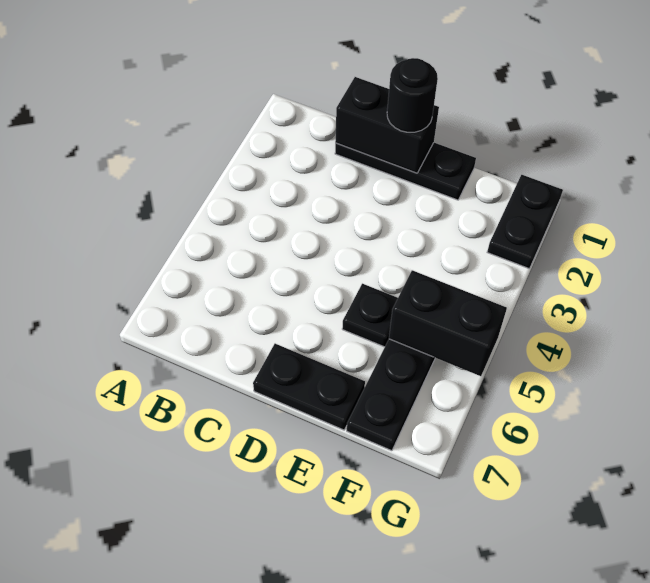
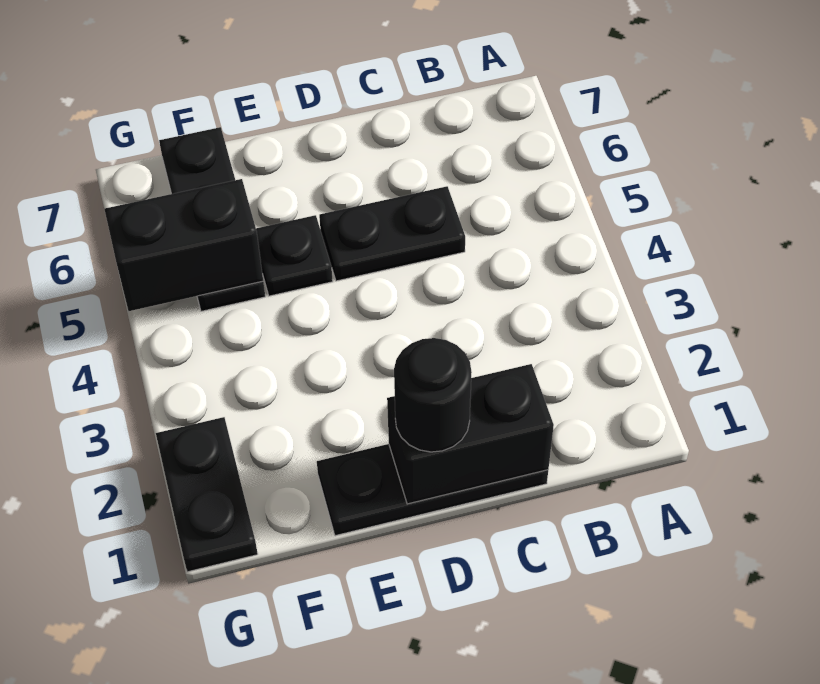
black 1x2 plate [253,344,365,430] -> black 1x2 plate moved to [319,186,465,281]

